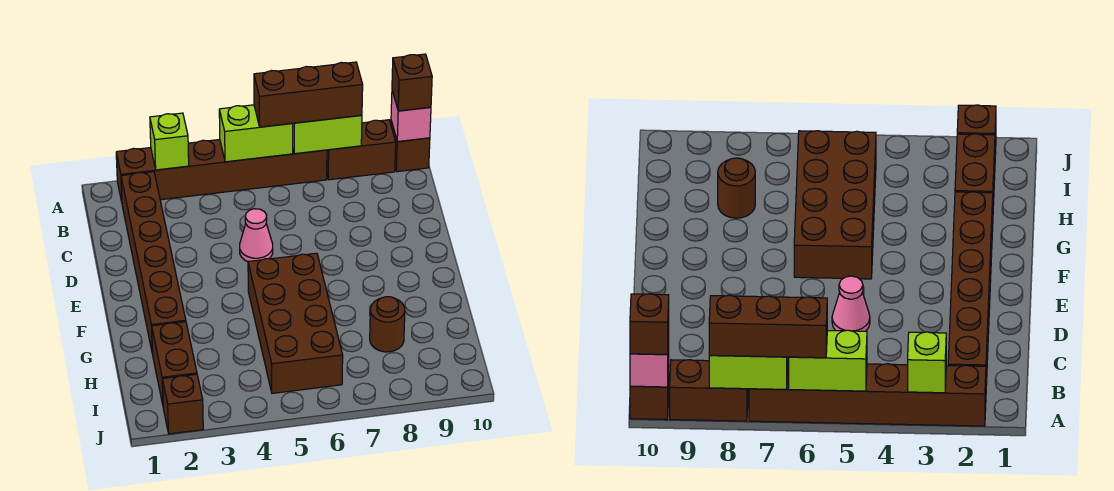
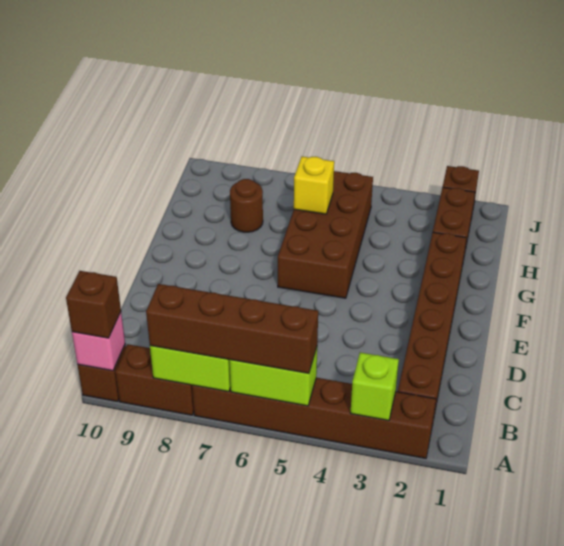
brown 1x3 brick [254,62,363,127] -> brown 1x4 brick [146,284,318,374]
pink 1x1 cone [240,209,273,262] -> none
none -> yellow 1x1 brick [294,156,334,214]

